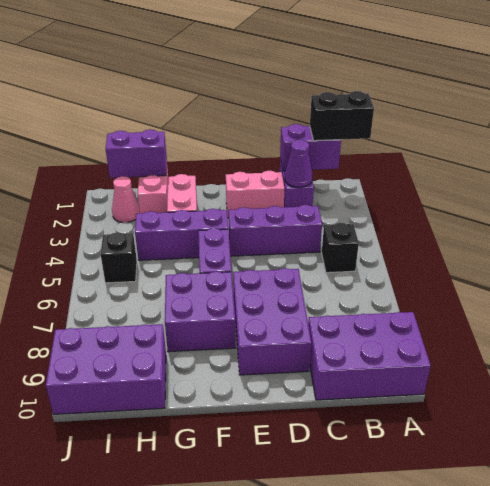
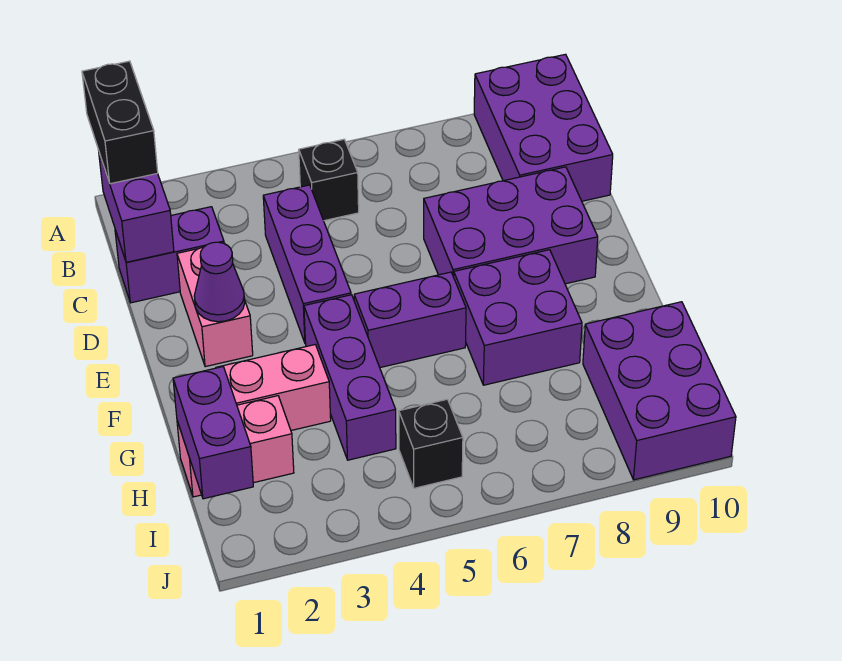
purple 1x1 cone [285,140,312,187] -> purple 1x1 cone moved to [194,242,245,322]
pink 1x1 cone [112,176,140,222] -> none

